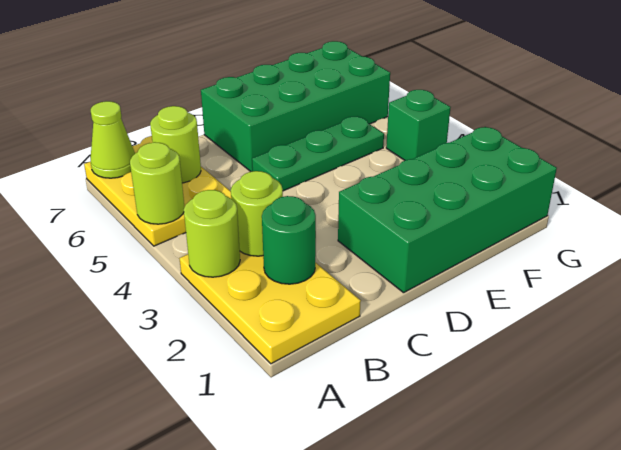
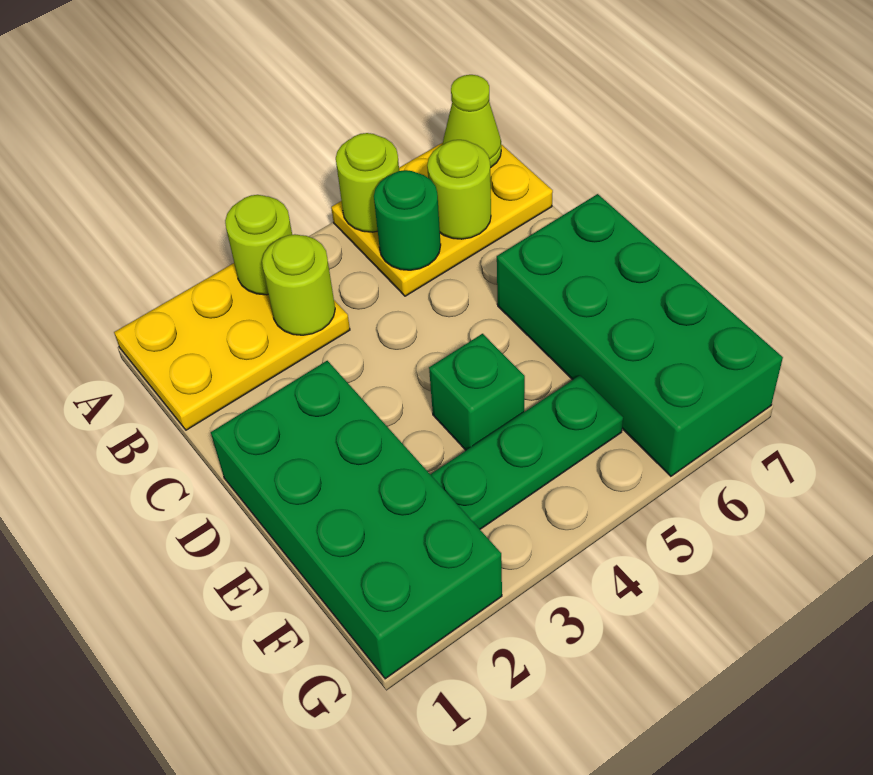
green 1x1 round brick [262,196,316,284] -> green 1x1 round brick moved to [374,170,441,270]
green 1x3 plate [252,117,384,191] -> green 1x3 plate turned to [430,375,623,529]
green 1x1 brick [386,90,451,160] -> green 1x1 brick moved to [429,334,525,450]

